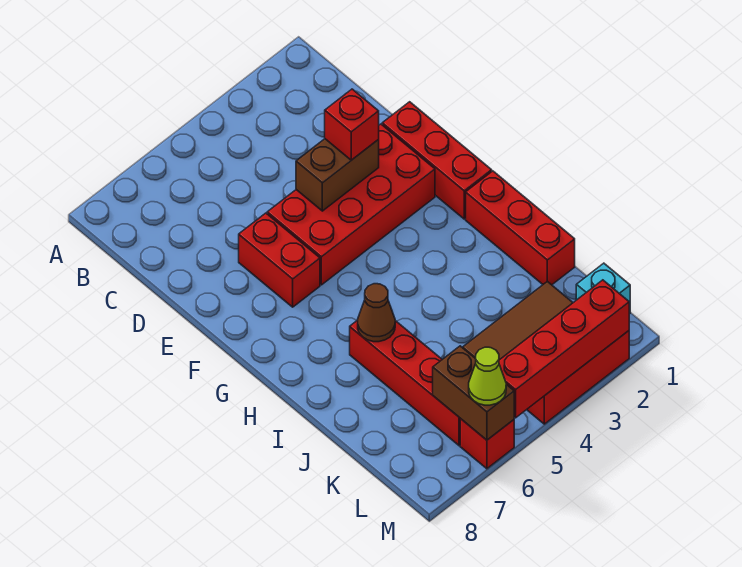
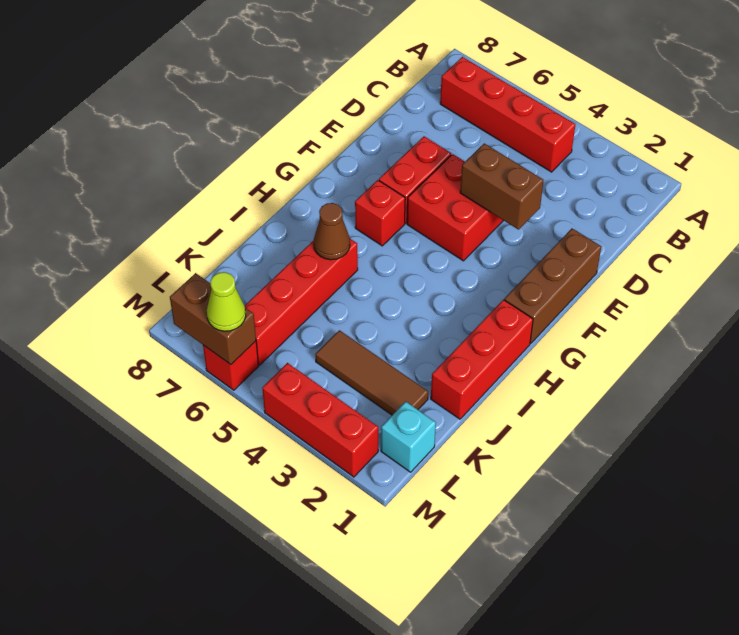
red 1x3 brick [382,102,492,219] -> brown 1x3 brick [504,228,601,343]
red 2x4 brick [267,124,435,285] -> red 2x2 brick [407,154,504,261]
red 1x1 brick [325,89,379,160] -> red 1x1 brick moved to [355,180,405,246]
brown 1x2 brick [433,346,514,440] -> brown 1x2 brick turned to [170,273,256,365]
red 1x4 brick [499,280,629,418] -> red 1x4 brick moved to [440,57,575,172]

